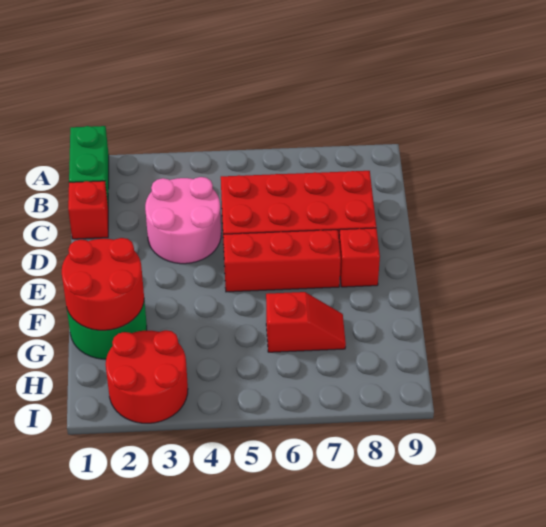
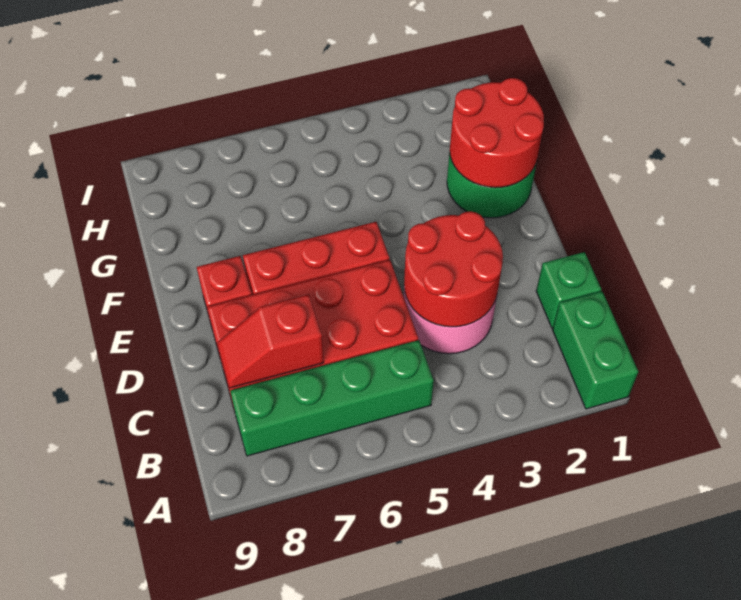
none -> green 1x4 brick [230,340,434,456]
red 1x1 brick [68,181,108,239] -> green 1x1 brick [536,252,601,328]
red 1x2 slope [266,292,346,352] -> red 1x2 slope moved to [217,294,324,388]
red 2x2 round brick [106,330,188,423] -> red 2x2 round brick moved to [404,211,503,327]

